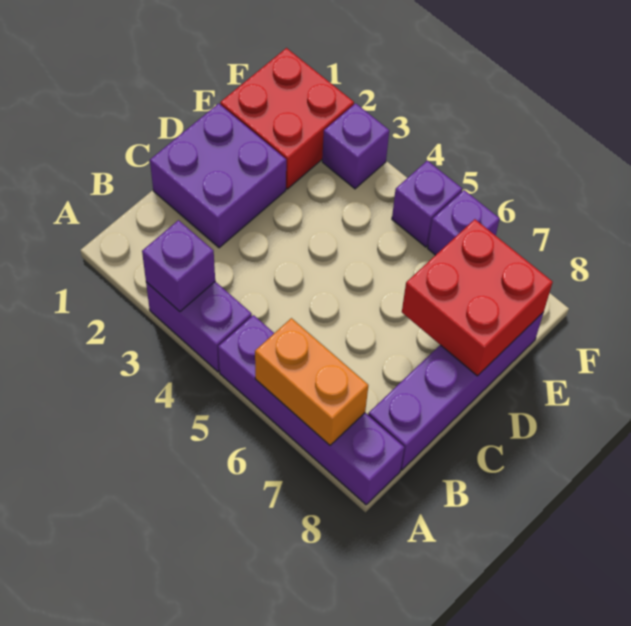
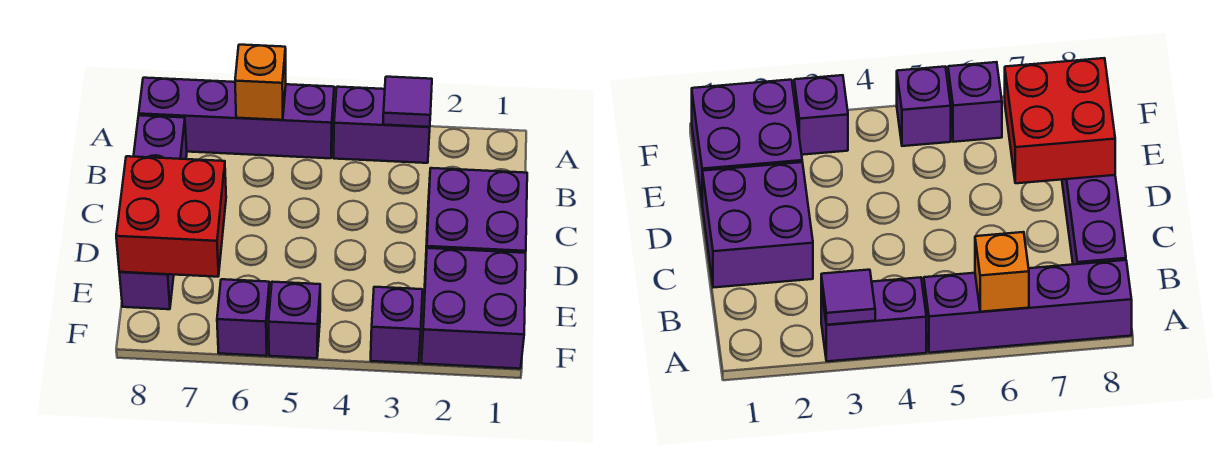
purple 1x1 brick [142,220,215,311] -> purple 1x1 tile [383,77,432,127]
orange 1x2 brick [255,318,368,445] -> orange 1x1 brick [235,45,286,120]
red 2x2 brick [220,48,354,189] -> purple 2x2 brick [421,248,526,369]

